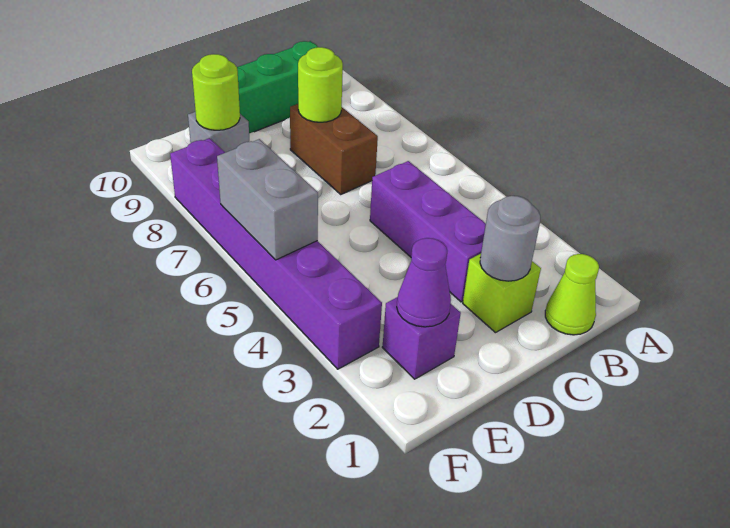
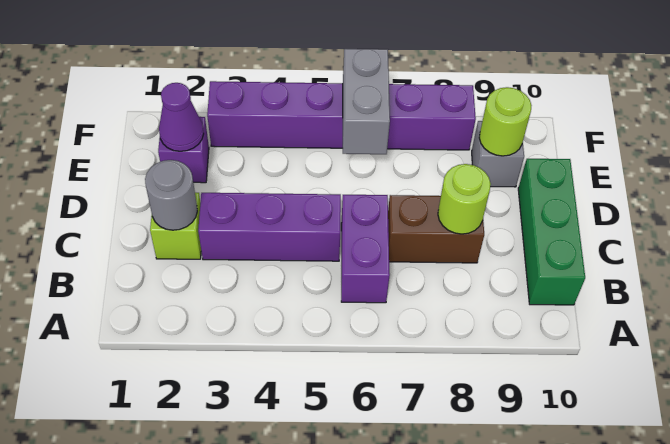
lime 1x1 cone [545,254,599,335] -> none
none -> purple 1x2 brick [341,195,390,303]
grey 1x2 brick [217,139,318,260] -> grey 1x2 brick turned to [343,49,390,154]

